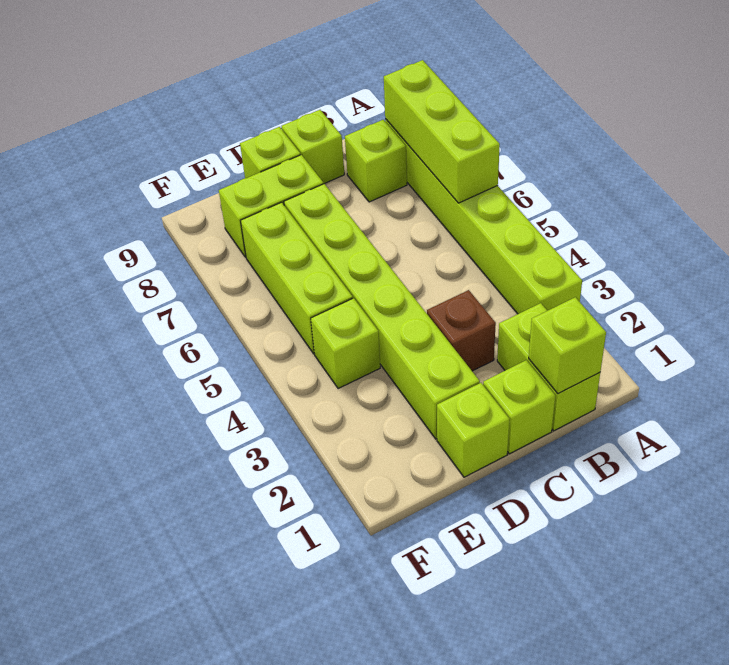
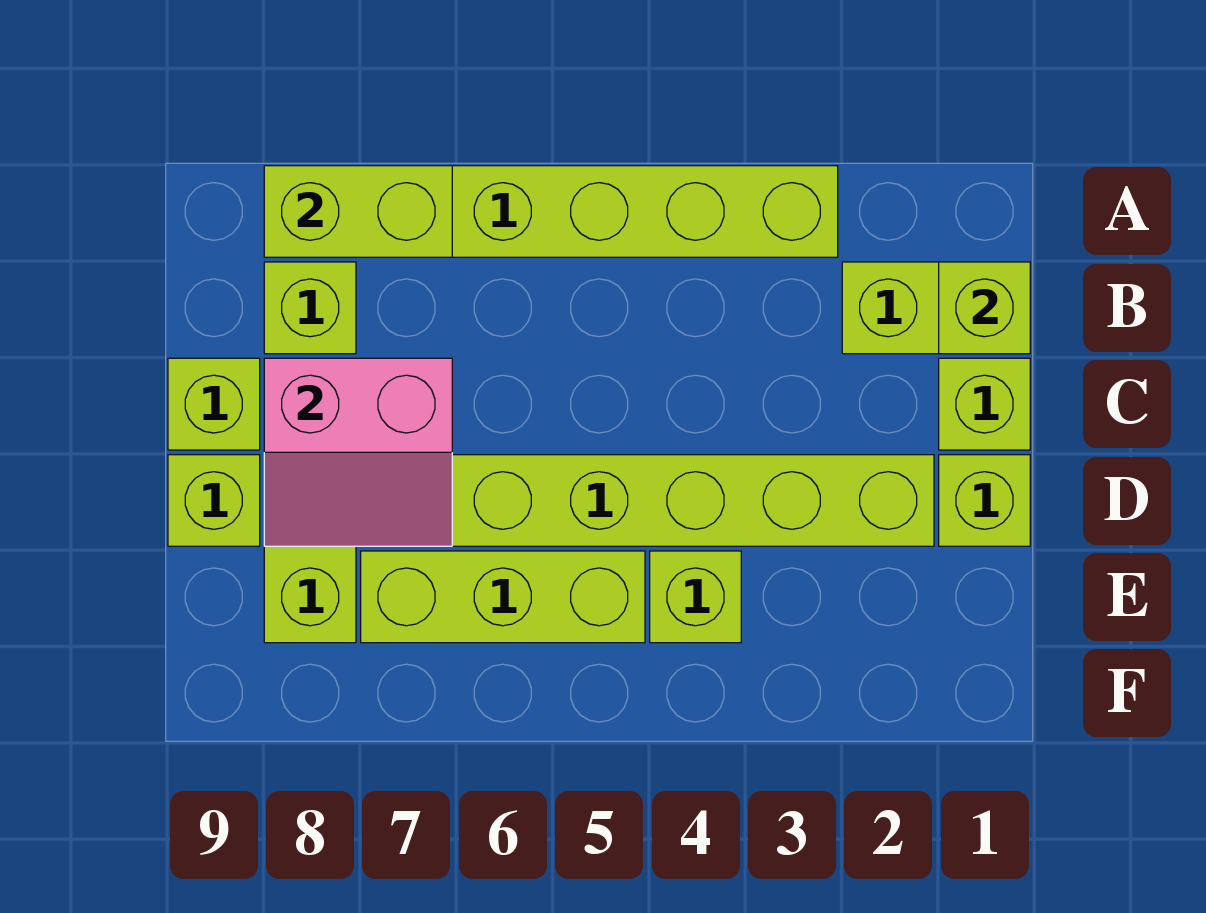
lime 1x3 brick [384,60,500,203] -> lime 1x2 brick [264,166,452,257]
brown 1x1 brick [427,290,496,371] -> none
none -> pink 2x2 slope [264,358,452,546]

